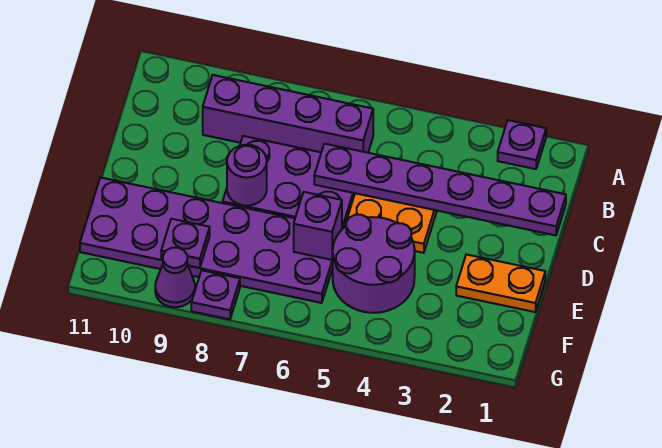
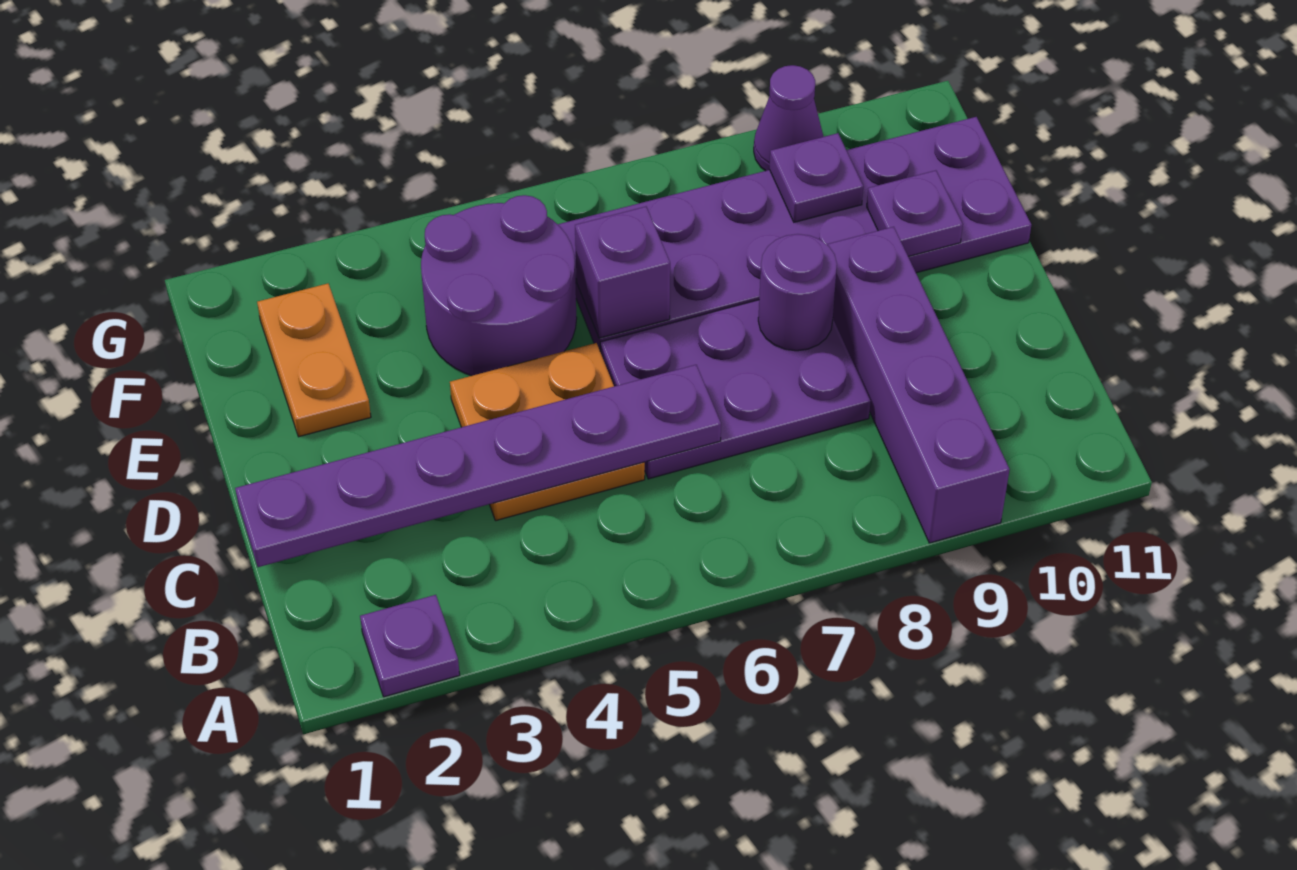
purple 1x4 brick [203,75,373,153] -> purple 1x4 brick turned to [827,227,1010,543]
orange 1x2 plate [456,254,545,312] -> orange 1x2 plate turned to [257,284,371,437]
purple 1x1 plate [191,270,240,319] -> purple 1x1 plate moved to [867,170,963,257]

